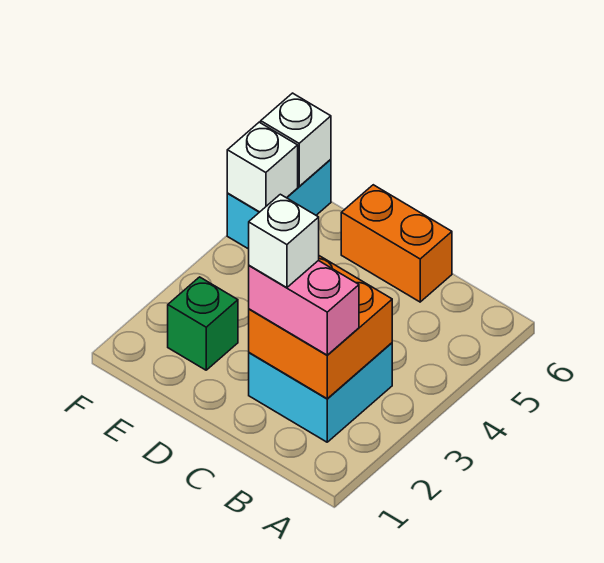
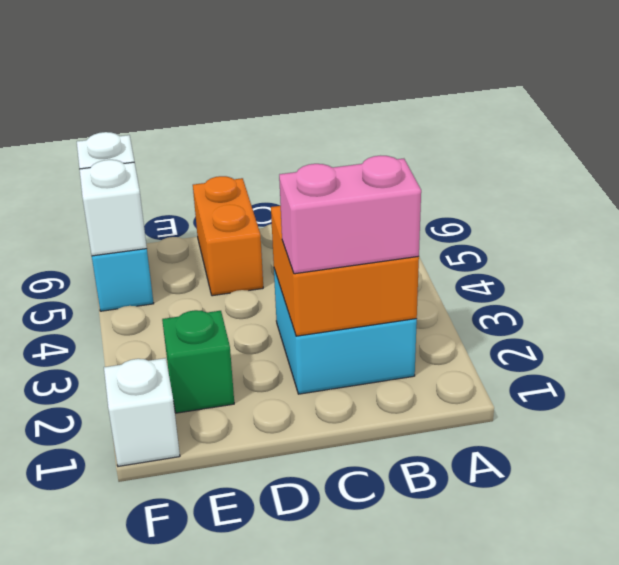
white 1x1 brick [249,194,319,288] -> white 1x1 brick moved to [104,358,180,466]
orange 1x2 brick [341,185,452,302] -> orange 1x2 brick turned to [193,176,263,296]

